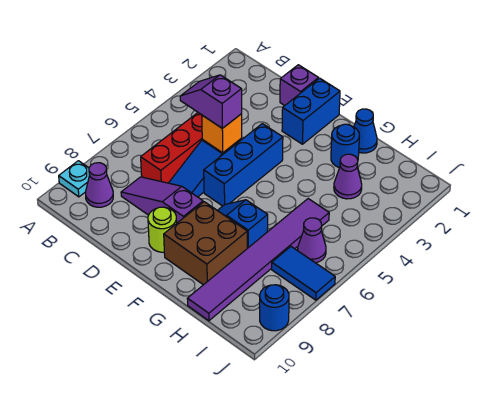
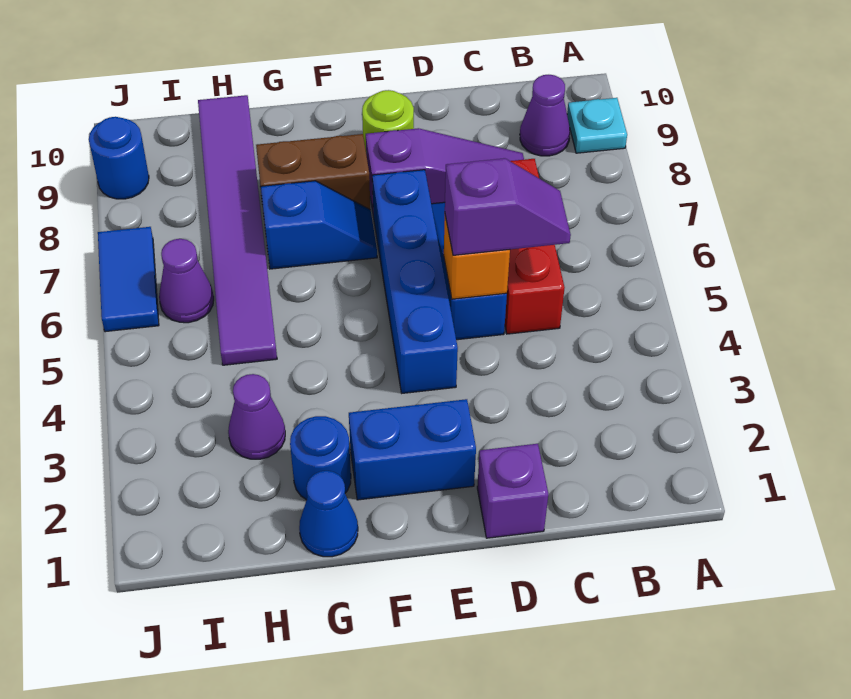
blue 1x2 brick [282,78,340,144] -> blue 1x2 brick turned to [349,399,476,500]
blue 1x3 brick [204,124,283,206] -> blue 1x4 brick [372,170,458,393]
brown 2x2 brick [164,202,247,285] -> brown 1x2 brick [256,134,370,209]
blue 1x2 tile [272,247,335,300] -> blue 1x2 tile turned to [98,227,159,332]

